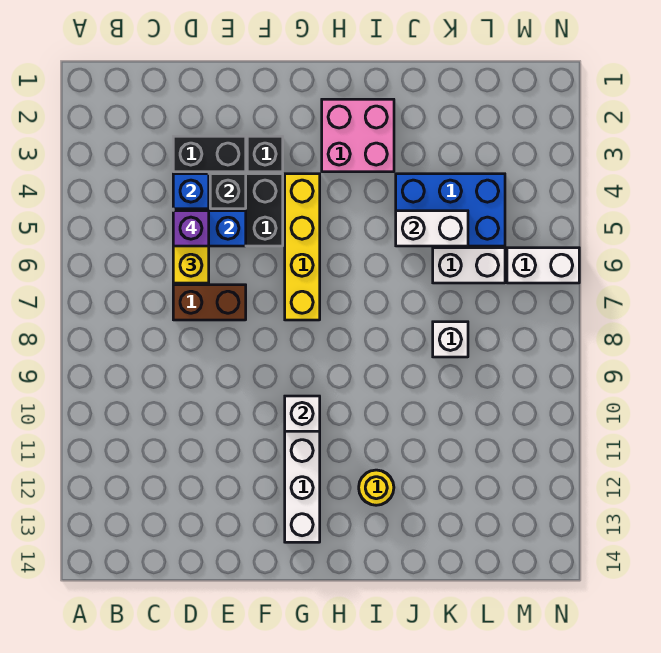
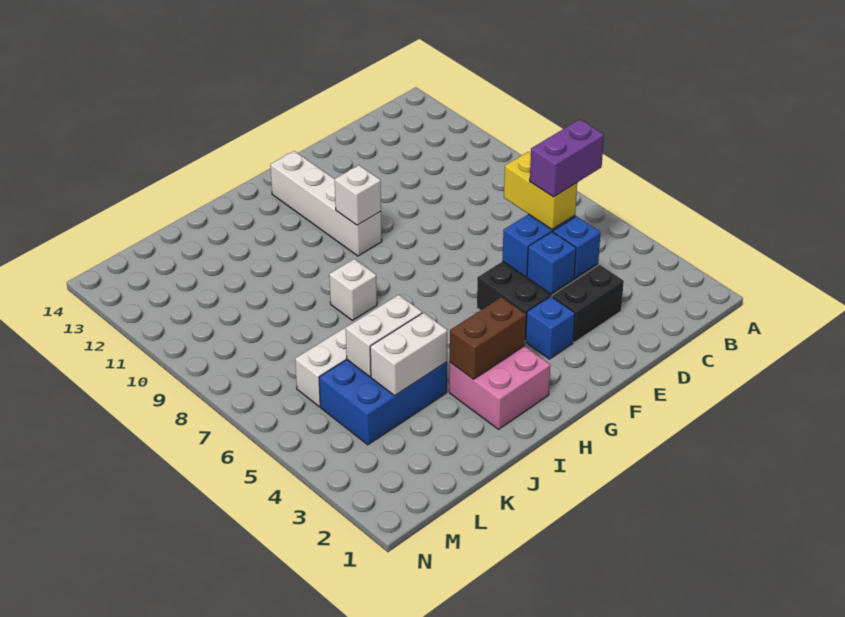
purple 1x1 brick [173,211,209,246] -> purple 1x2 brick [530,119,604,197]
brown 1x2 brick [173,285,246,320] -> brown 1x2 brick moved to [450,297,526,379]
black 1x1 brick [210,174,246,209] -> blue 1x1 brick [527,232,576,294]
black 1x1 brick [247,136,283,172] -> blue 1x1 brick [526,296,575,359]
yellow 1x4 brick [285,174,320,320] -> none
yellow 1x1 round brick [359,470,394,505] -> none
white 1x1 brick [433,322,468,357] -> white 1x1 brick moved to [329,259,377,320]
white 1x2 brick [507,248,579,283] -> white 1x2 brick moved to [370,313,447,395]

